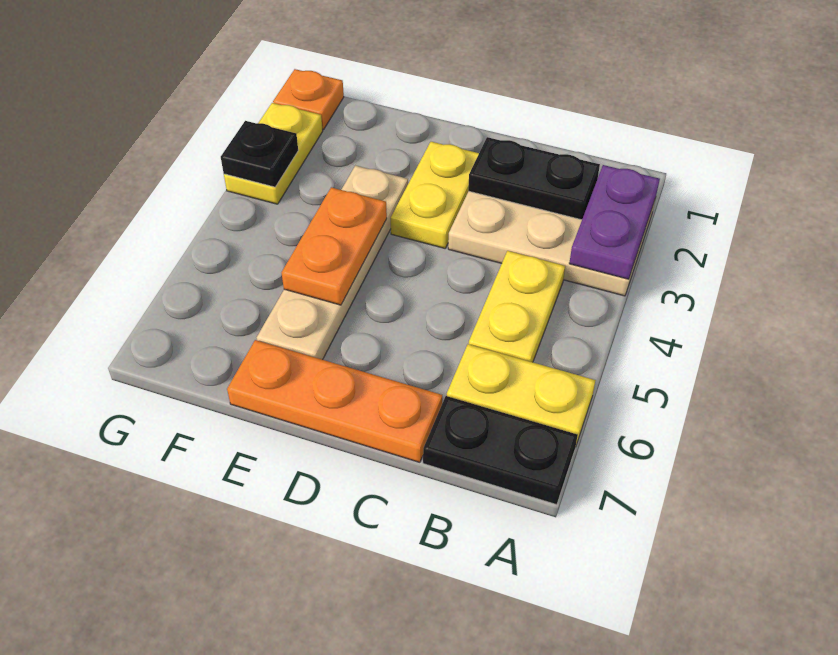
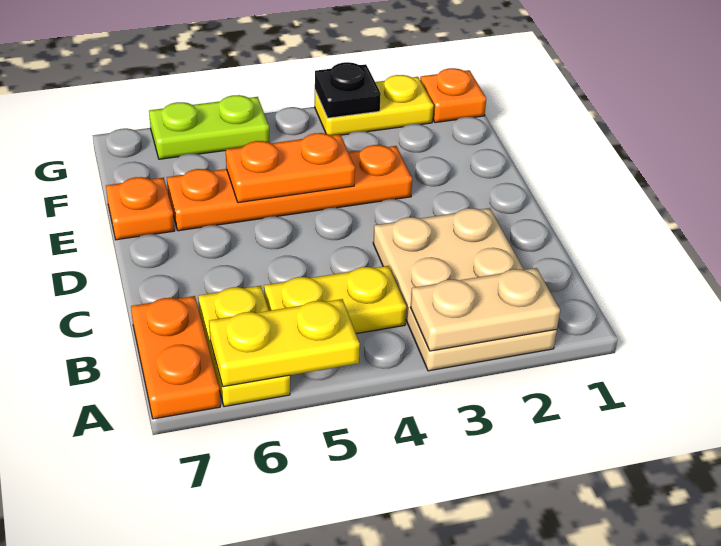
purple 1x2 plate [569,165,660,279] -> tan 1x2 plate [410,268,560,351]
black 1x2 plate [423,396,578,505] -> orange 1x2 plate [131,296,220,419]
black 1x2 plate [468,137,600,220] -> none
orange 1x3 plate [227,340,442,462] -> orange 1x1 plate [106,177,175,240]
yellow 1x2 plate [391,142,479,248] -> yellow 1x2 plate moved to [209,299,360,387]
tan 1x4 plate [257,166,408,360] -> orange 1x4 plate [167,145,412,231]
none -> lime 1x2 plate [149,95,269,159]

